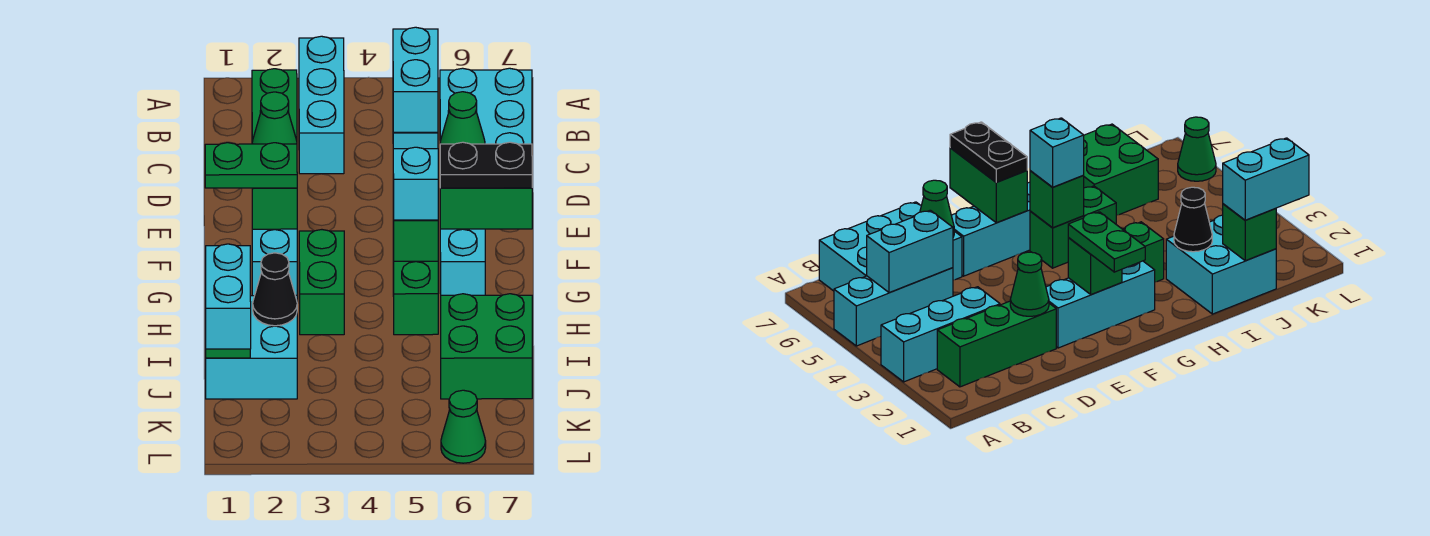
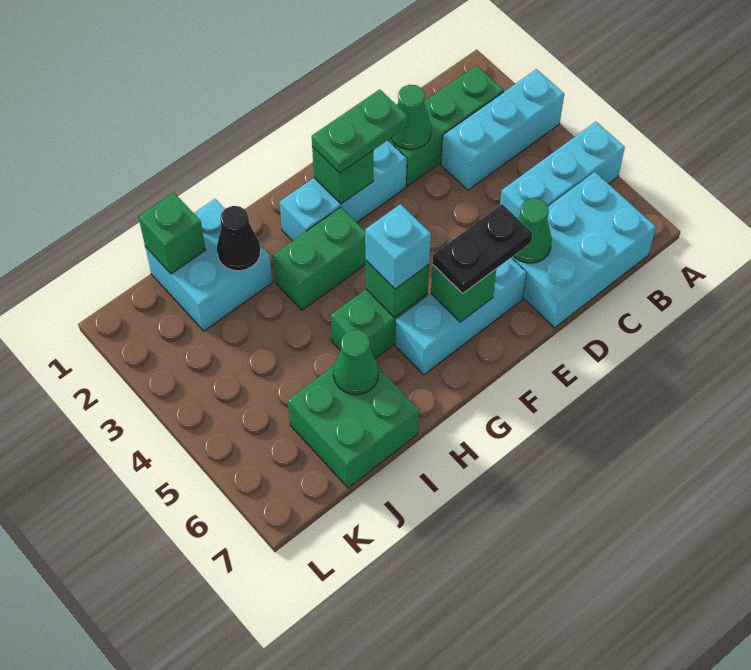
cyan 1x2 brick [393,27,438,132] -> none
green 1x2 plate [205,143,297,188] -> green 1x2 plate turned to [312,89,408,173]
green 1x2 brick [440,188,532,229] -> green 1x1 brick [431,265,496,322]
black 1x2 plate [440,142,532,188] -> black 1x2 plate turned to [433,204,533,294]
cyan 1x2 brick [206,244,251,349] -> none
green 1x1 cone [441,390,486,463] -> green 1x1 cone moved to [333,330,379,395]

